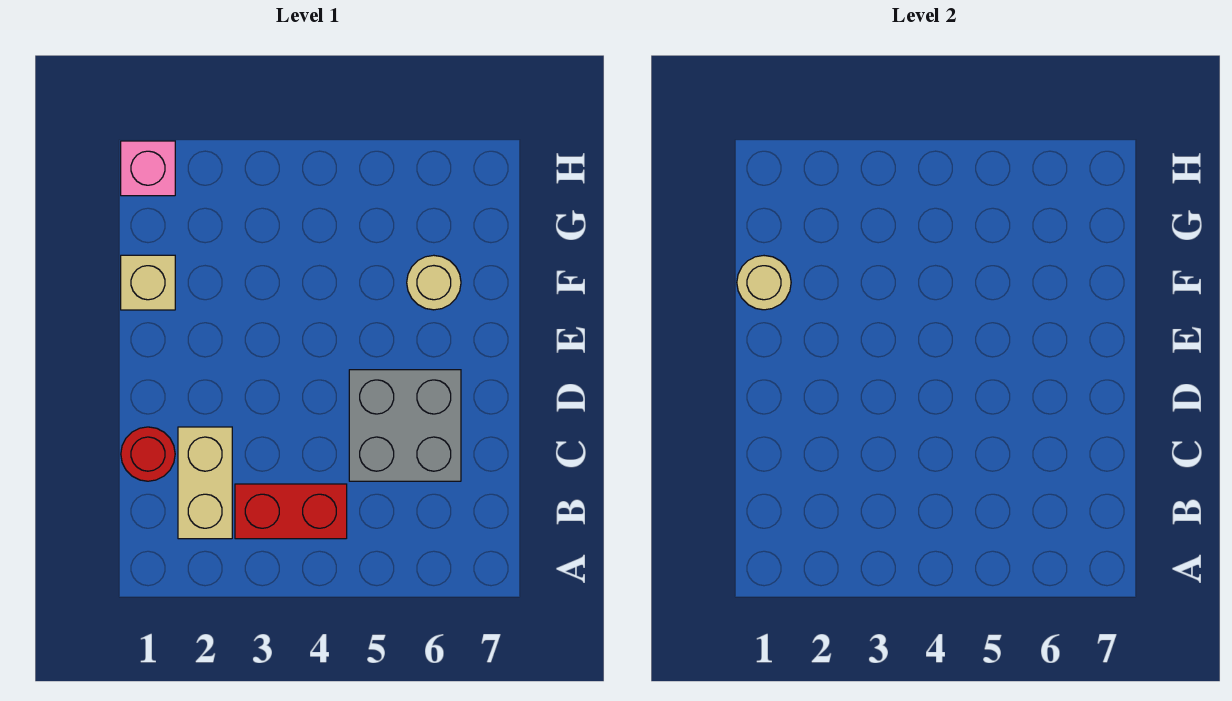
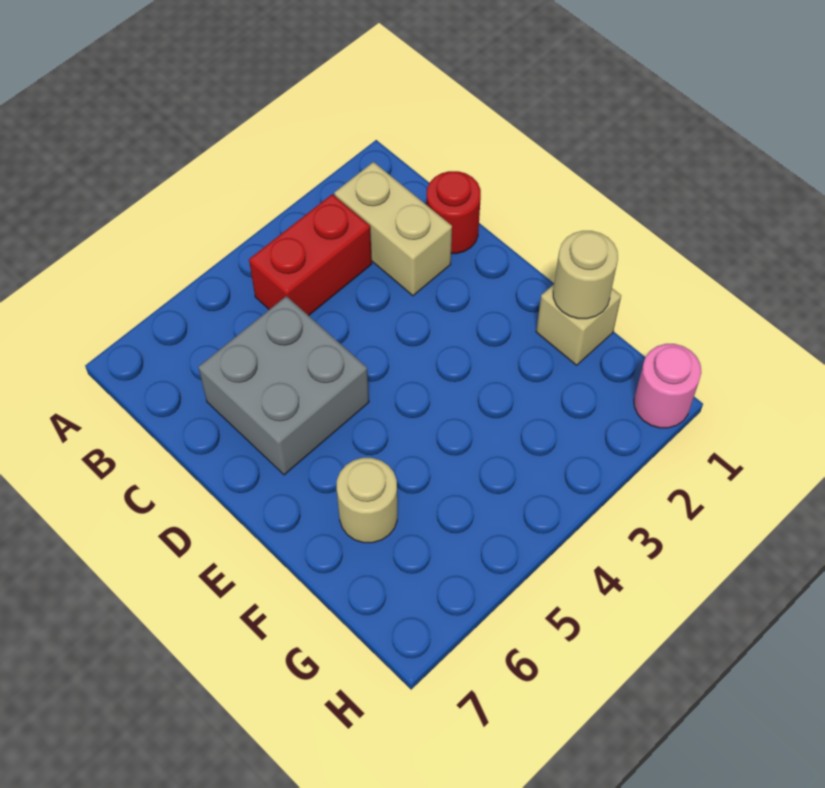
pink 1x1 brick [121,141,175,196] -> pink 1x1 round brick [634,344,701,428]

